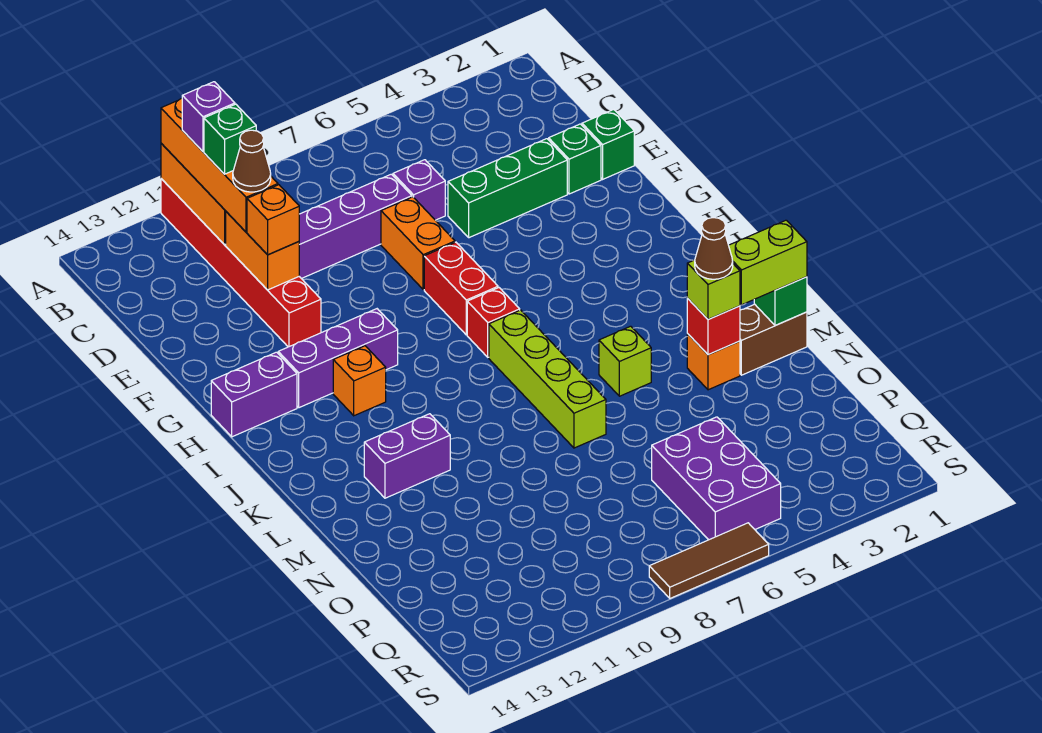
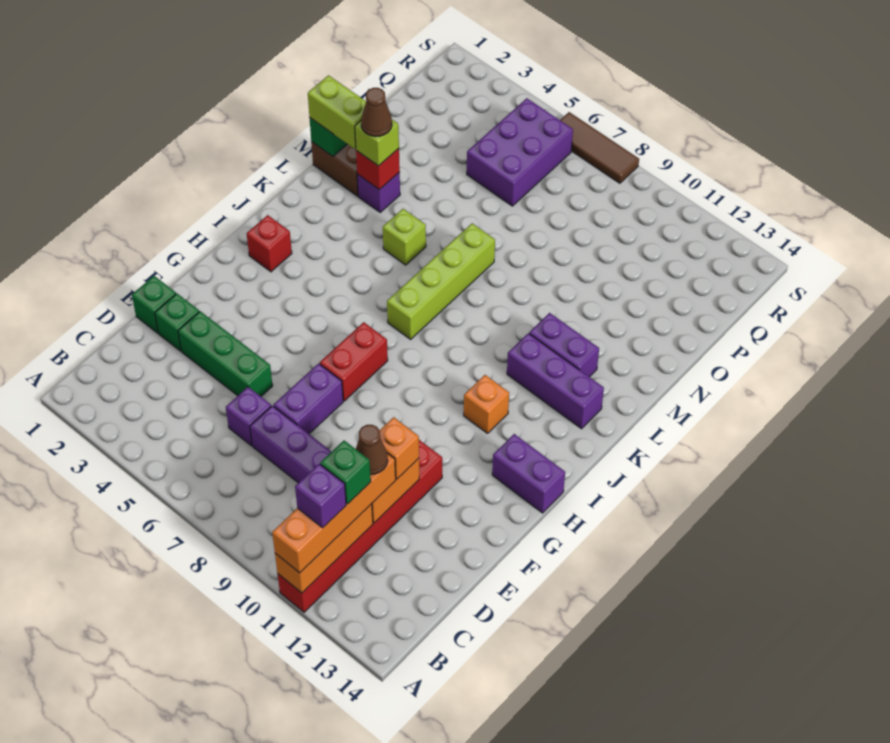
orange 1x2 brick [381,197,455,290] -> purple 1x2 brick [274,363,343,434]
purple 1x3 brick [278,309,398,408] -> purple 1x3 brick moved to [507,333,604,429]
red 1x1 brick [467,288,520,357] -> red 1x1 brick moved to [247,215,292,272]
orange 1x1 brick [687,334,740,390] -> purple 1x1 brick [357,172,400,212]

